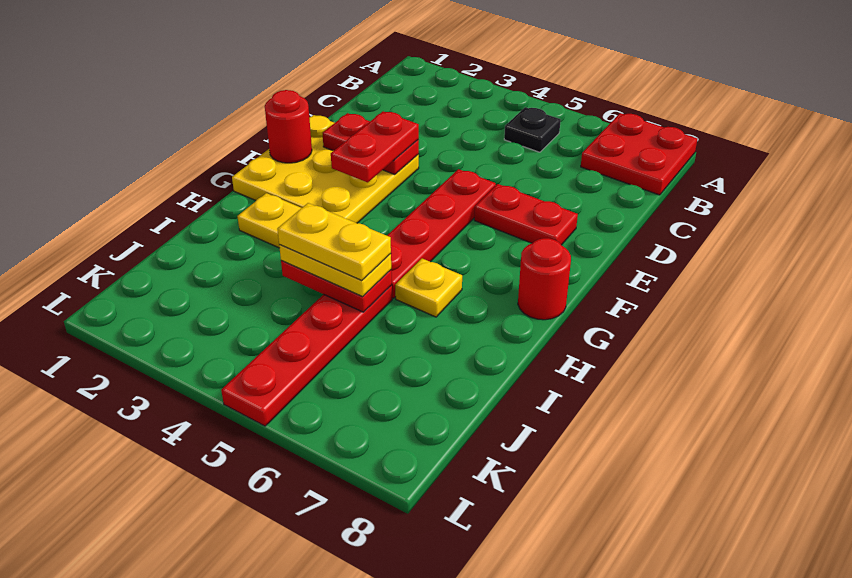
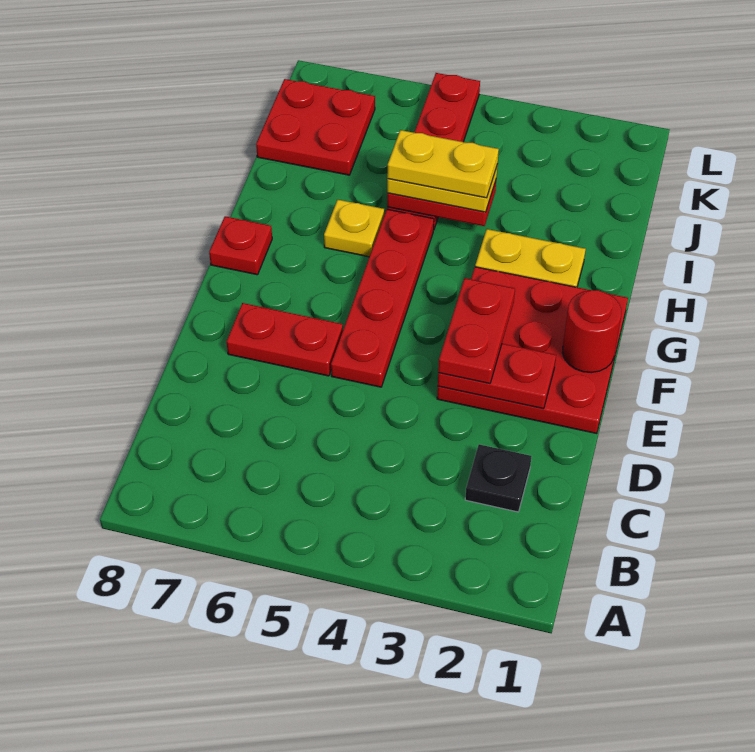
red 2x2 plate [581,113,697,195] -> red 2x2 plate moved to [256,79,375,175]
black 1x1 plate [504,107,561,152] -> black 1x1 plate moved to [465,444,531,512]
yellow 3x3 plate [232,115,419,223] -> red 3x3 plate [437,267,628,434]
red 1x1 round brick [518,238,571,320] -> red 1x1 plate [209,216,272,275]

